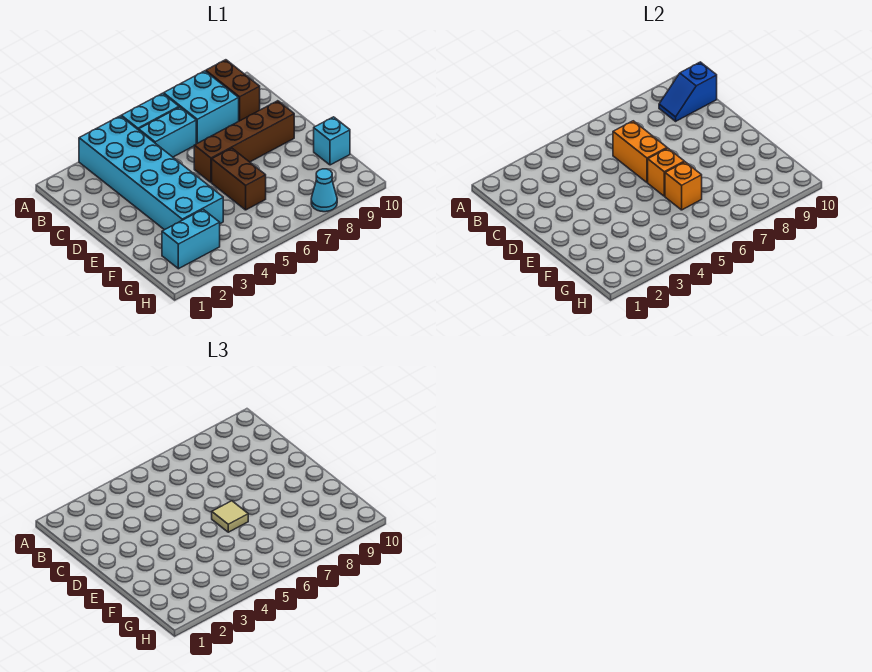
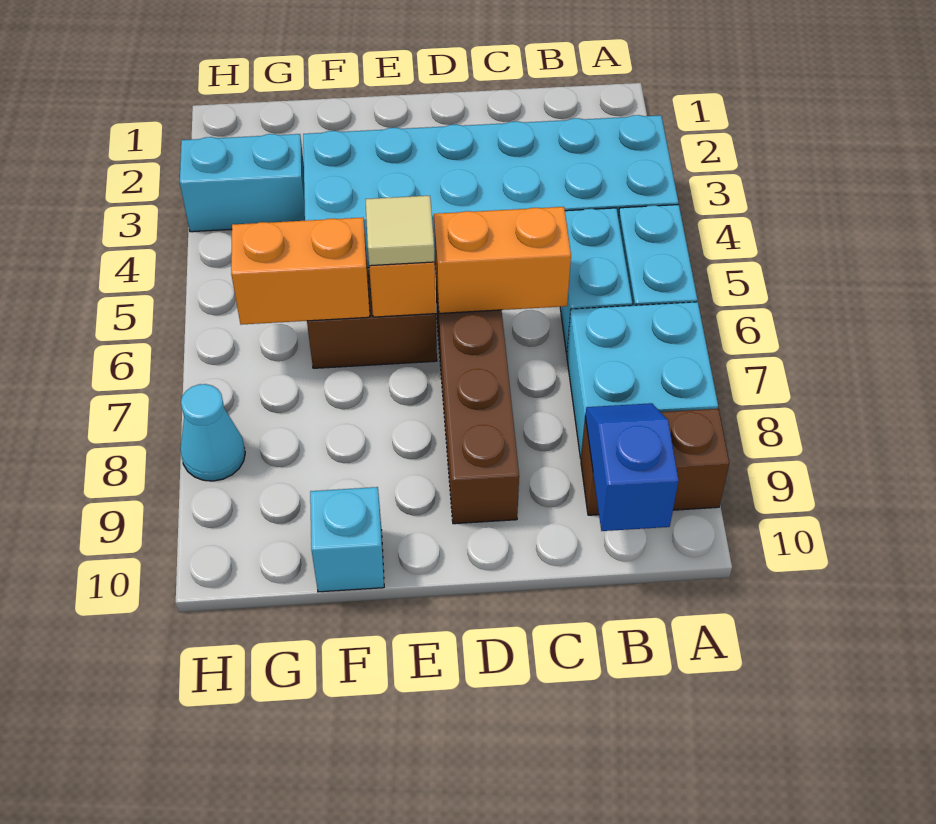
orange 1x1 brick [665,162,702,210] -> orange 1x2 brick [231,218,370,325]
cyan 1x2 brick [162,209,220,269] -> cyan 1x2 brick turned to [180,134,305,232]

